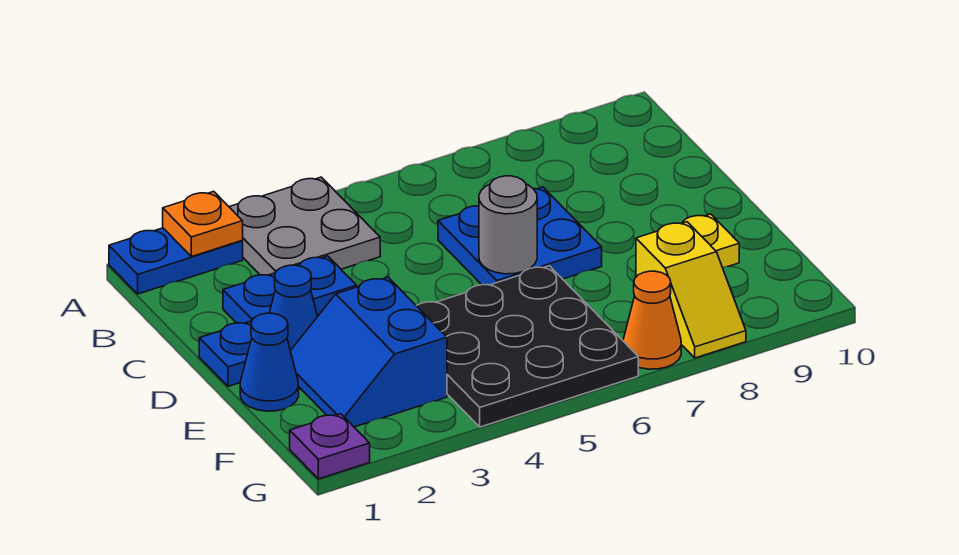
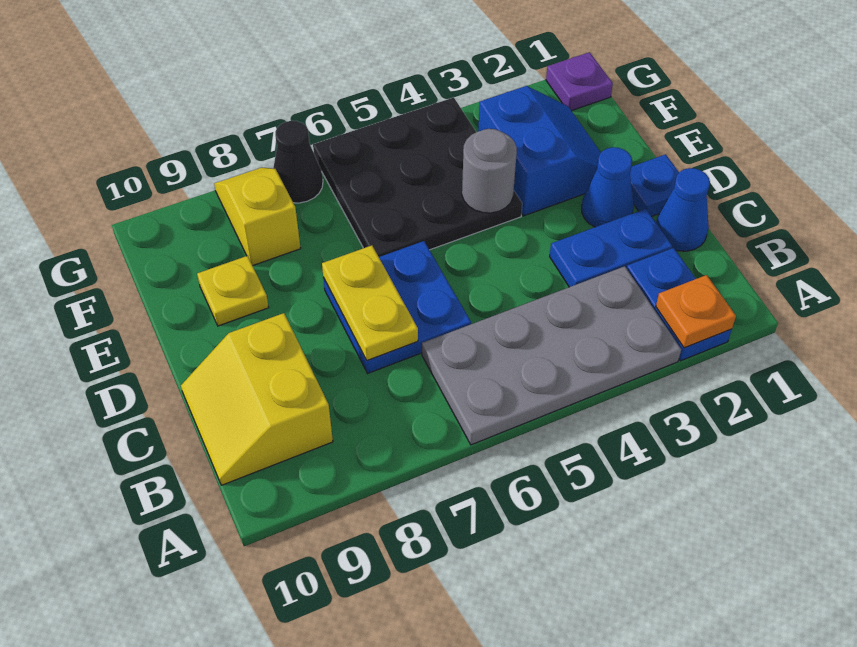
blue 1x2 plate [109,228,243,294] -> blue 1x2 plate turned to [627,248,732,361]
grey 2x2 plate [230,177,380,275] -> grey 2x4 plate [422,266,681,445]
none -> yellow 2x2 slope [181,313,333,485]
none -> yellow 1x2 plate [322,245,418,360]
grey 1x1 round brick [479,176,537,274] -> grey 1x1 round brick moved to [462,129,517,213]
blue 1x1 cone [240,313,299,411] -> blue 1x1 cone moved to [656,168,710,251]
orange 1x1 cone [623,271,681,369] -> black 1x1 cone [273,121,323,203]

